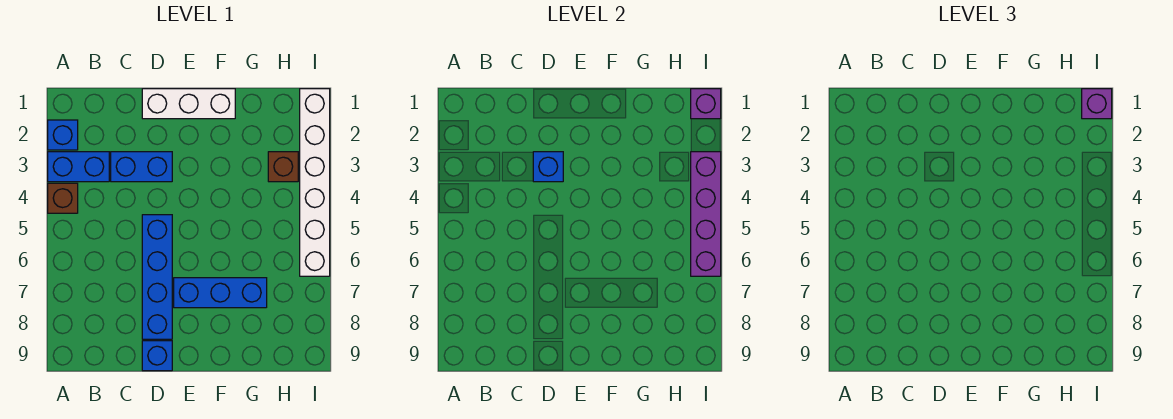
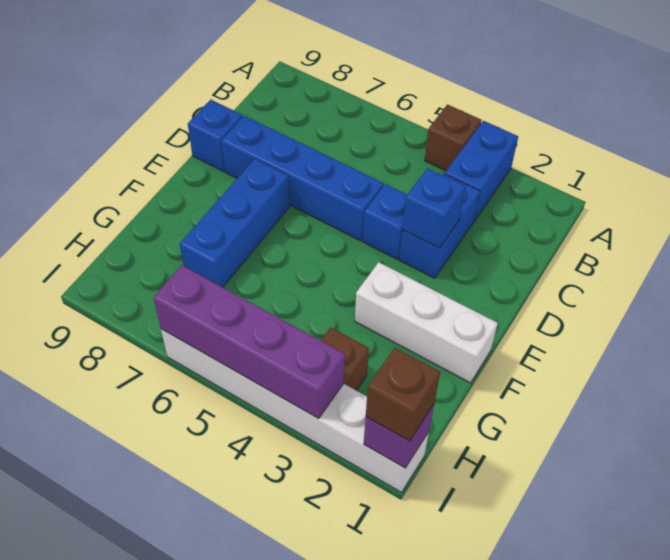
blue 1x1 brick [48,120,78,150] -> blue 1x1 brick moved to [363,184,407,259]
white 1x3 brick [142,89,235,119] -> white 1x3 brick turned to [355,262,498,383]
purple 1x1 brick [1082,89,1112,119] -> brown 1x1 brick [366,348,440,441]

